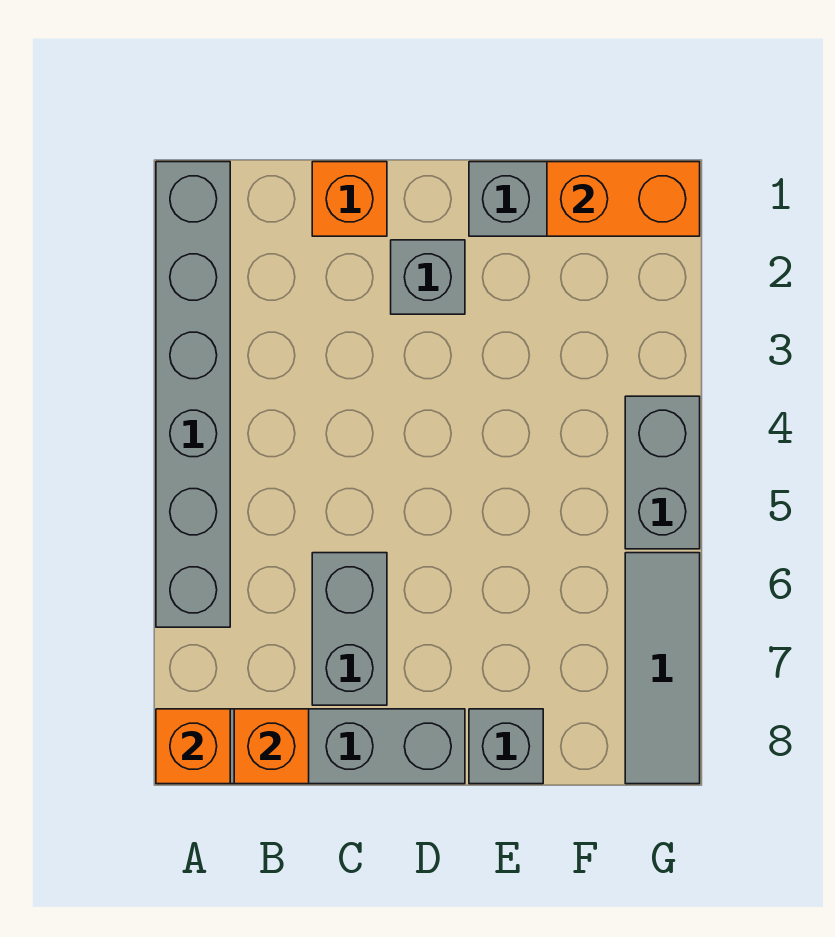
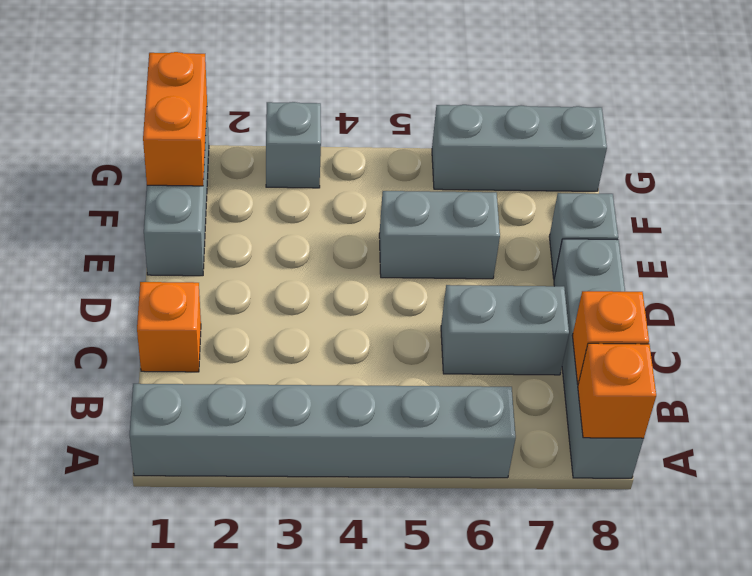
grey 1x1 brick [391,240,465,314] -> grey 1x1 brick moved to [266,102,321,188]
grey 1x2 brick [625,396,700,549] -> grey 1x2 brick moved to [379,191,500,279]
grey 1x3 tile [625,553,700,784] -> grey 1x3 brick [432,105,607,191]

